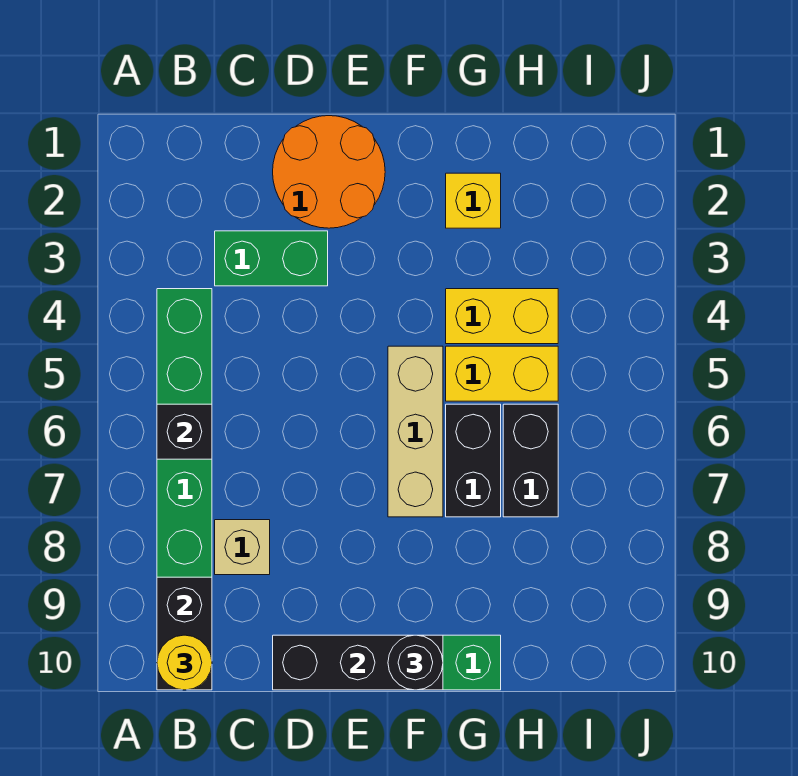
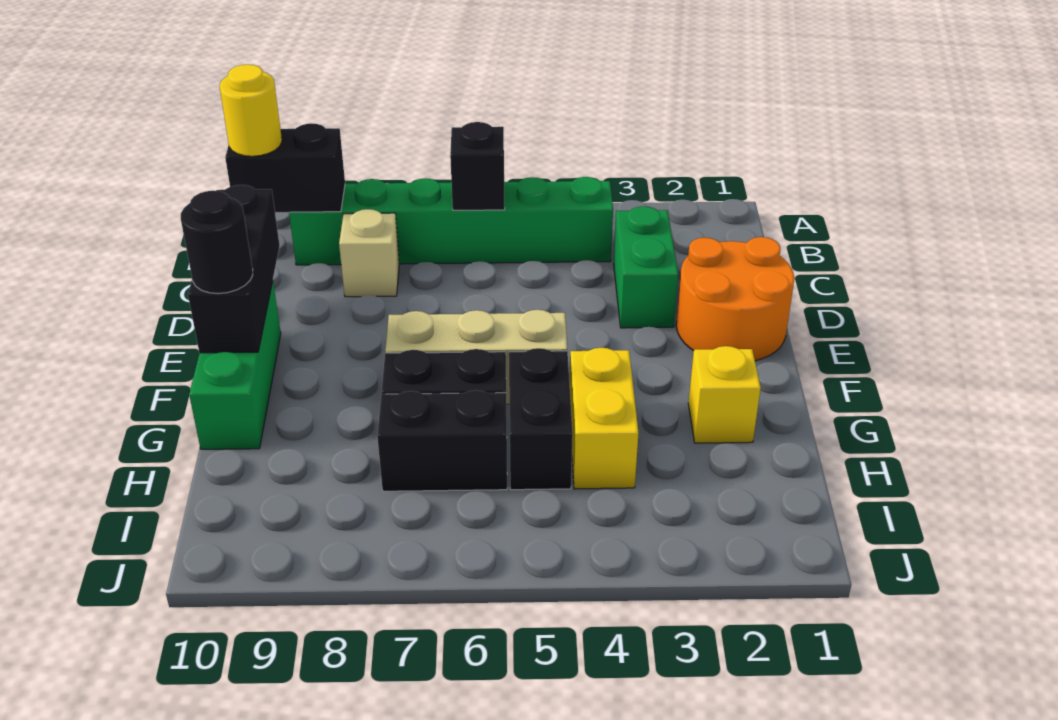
yellow 1x2 brick [446,346,558,401] -> black 1x2 brick [509,348,573,490]

